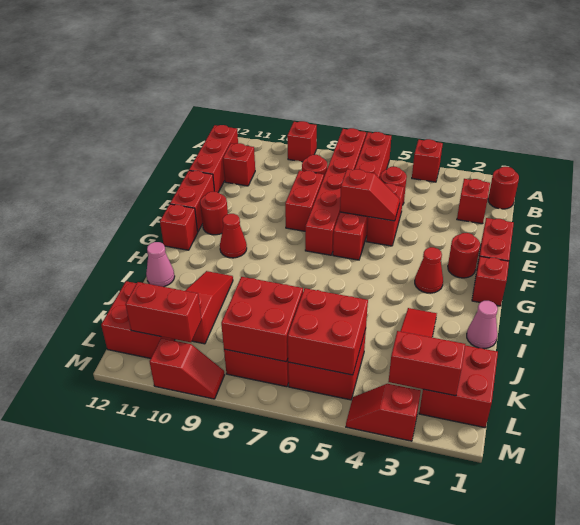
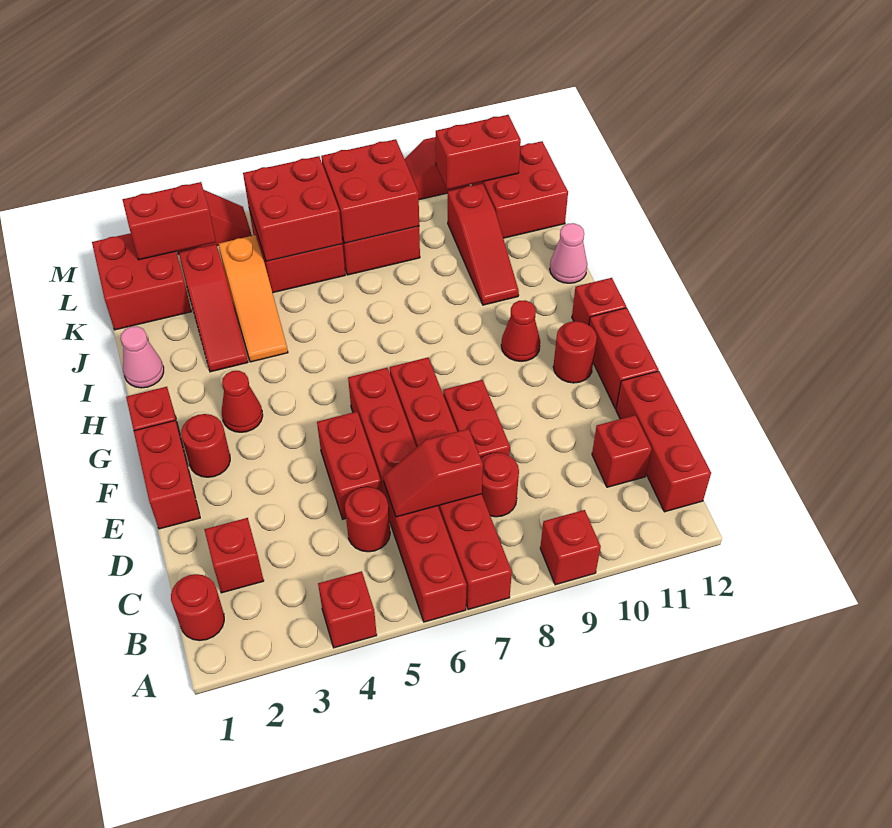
red 1x2 slope [340,169,400,221] -> red 1x2 slope moved to [383,429,483,517]
none -> orange 1x3 slope [218,235,288,362]

